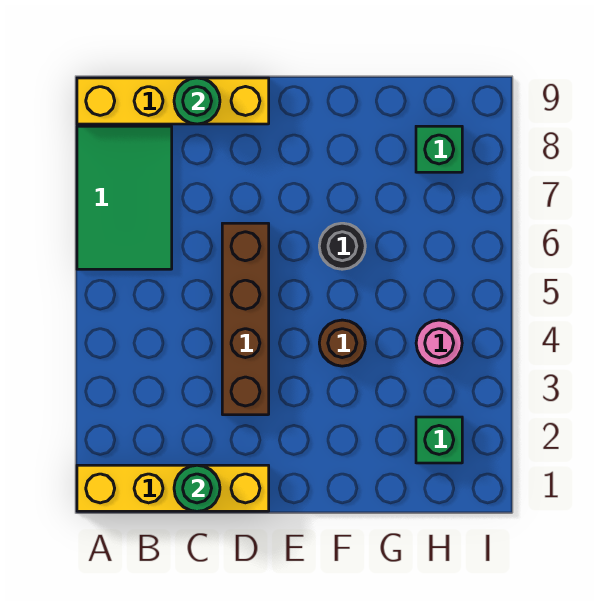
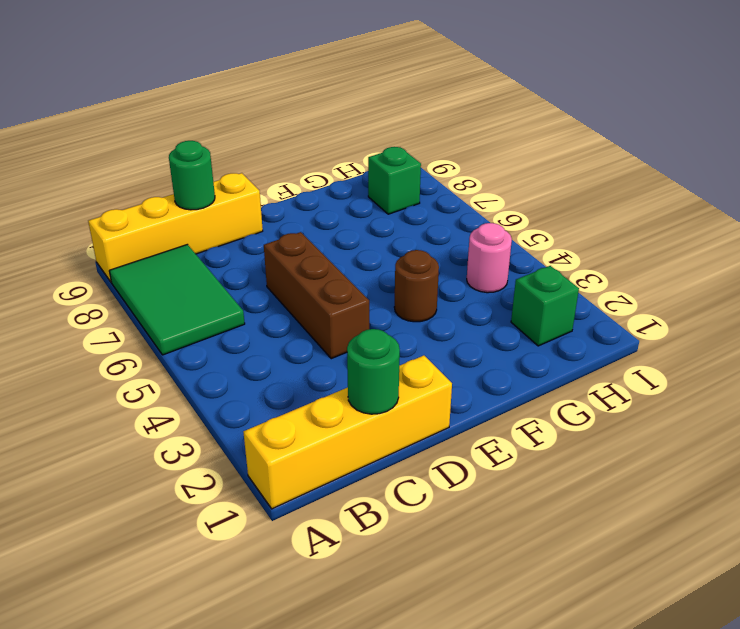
brown 1x4 brick [222,223,269,415] -> brown 1x3 brick [264,232,369,359]
black 1x1 round brick [319,223,365,269] -> none

